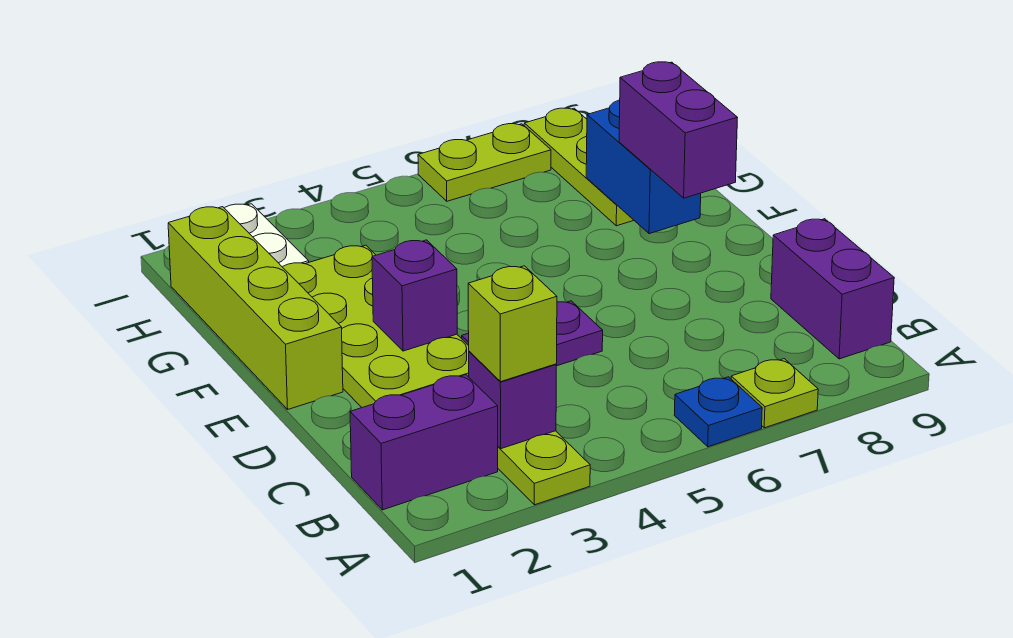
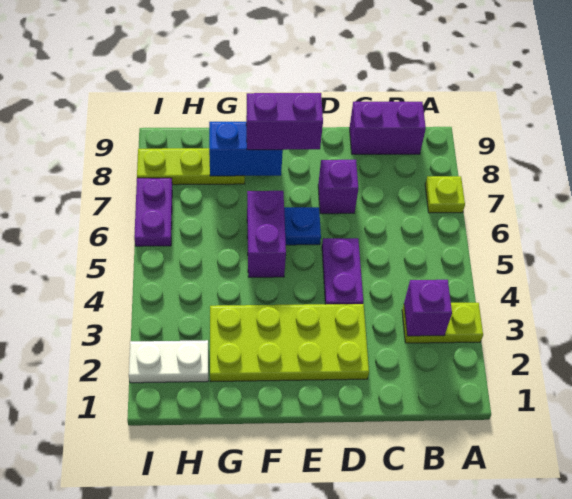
blue 1x1 plate [674,377,762,447] -> blue 1x1 plate moved to [284,207,321,245]
purple 1x2 brick [350,375,498,510] -> purple 1x2 brick moved to [247,191,286,277]
lime 1x1 brick [468,266,557,382] -> none
lime 1x4 brick [168,207,343,409] -> none
purple 1x1 brick [372,240,457,351] -> purple 1x1 brick moved to [318,160,358,214]
lime 1x2 plate [418,124,551,201] -> purple 1x2 plate [134,178,172,246]

